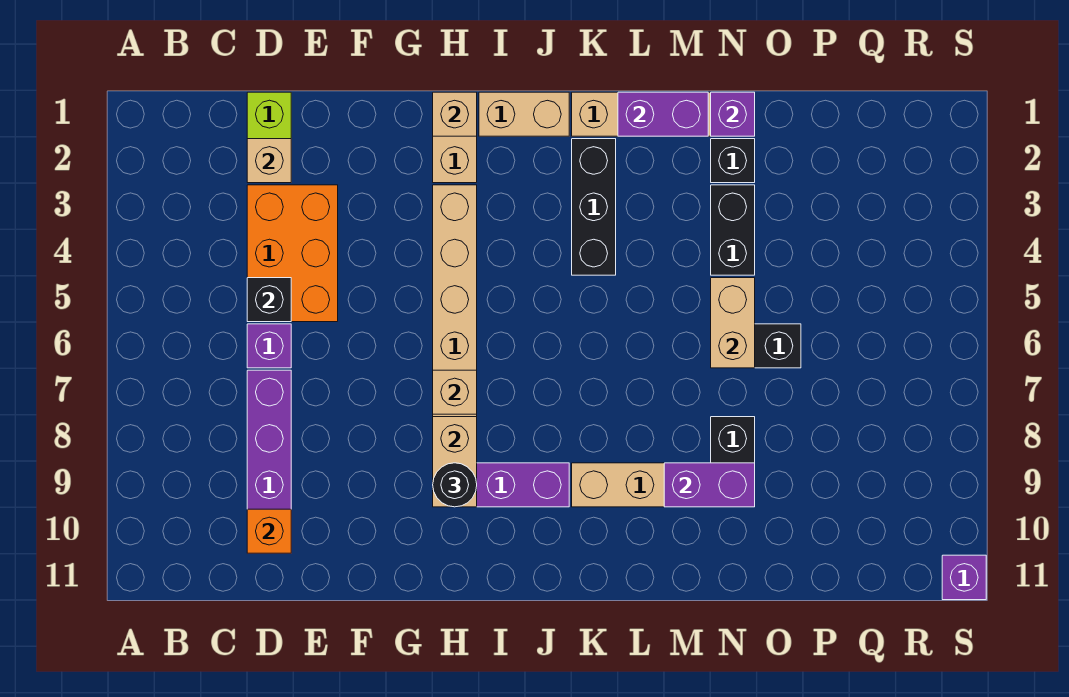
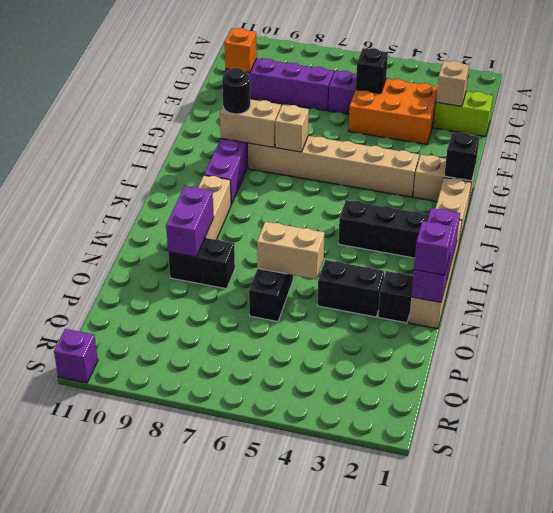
tan 1x1 brick [433,92,477,136] -> black 1x1 brick [444,132,479,181]
none -> purple 1x1 brick [414,221,453,275]

